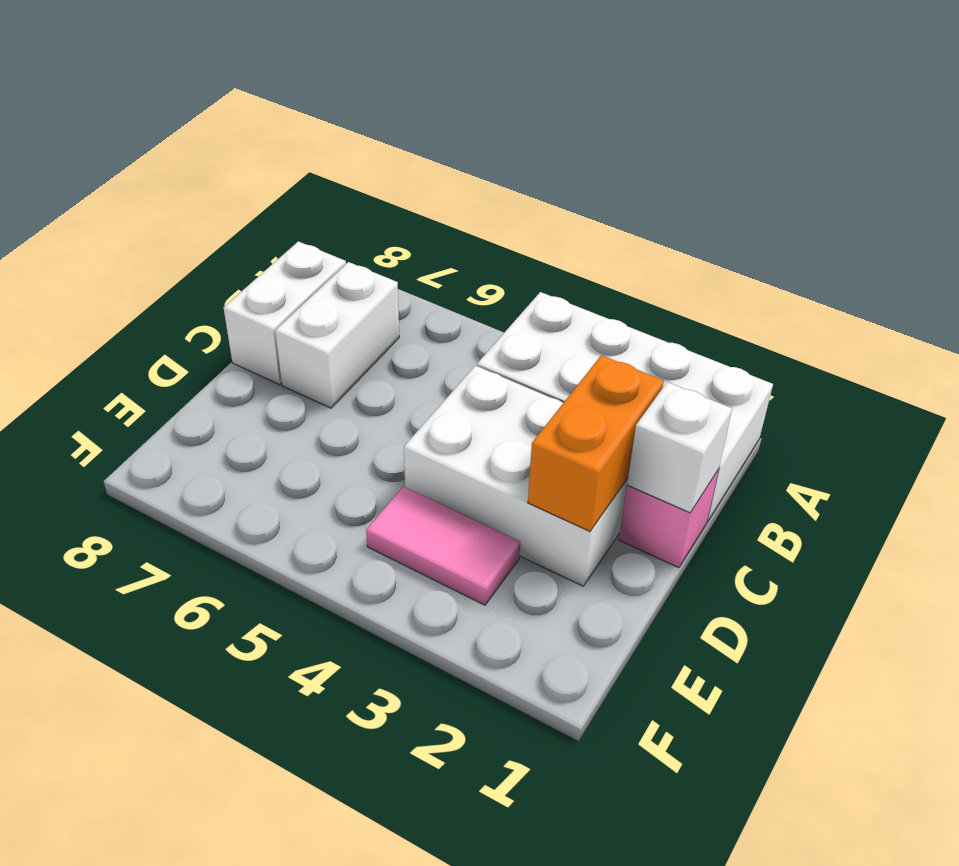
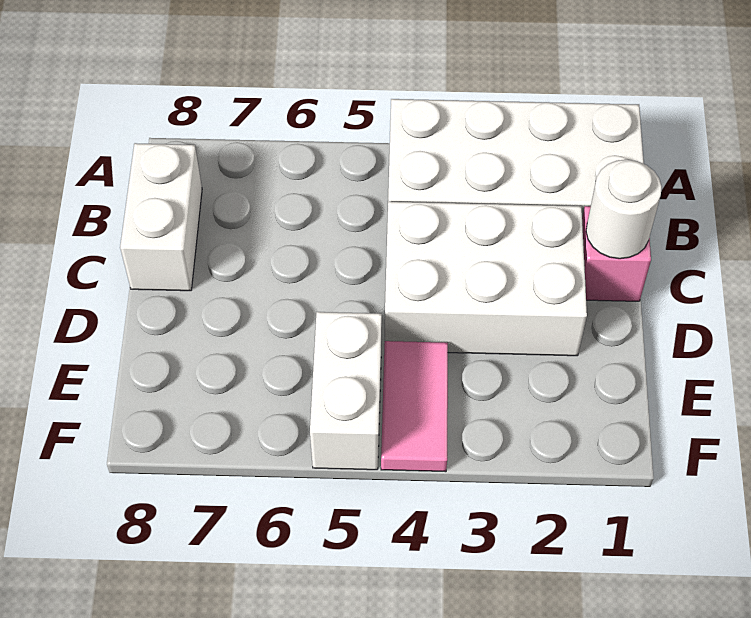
white 1x2 brick [275,262,399,408] -> white 1x2 brick moved to [310,312,382,470]
white 1x1 brick [627,382,732,513] -> white 1x1 round brick [586,160,662,259]
orange 1x2 brick [528,355,664,531] -> none
pink 1x2 tile [366,486,520,605] -> pink 1x2 tile turned to [381,341,448,472]

